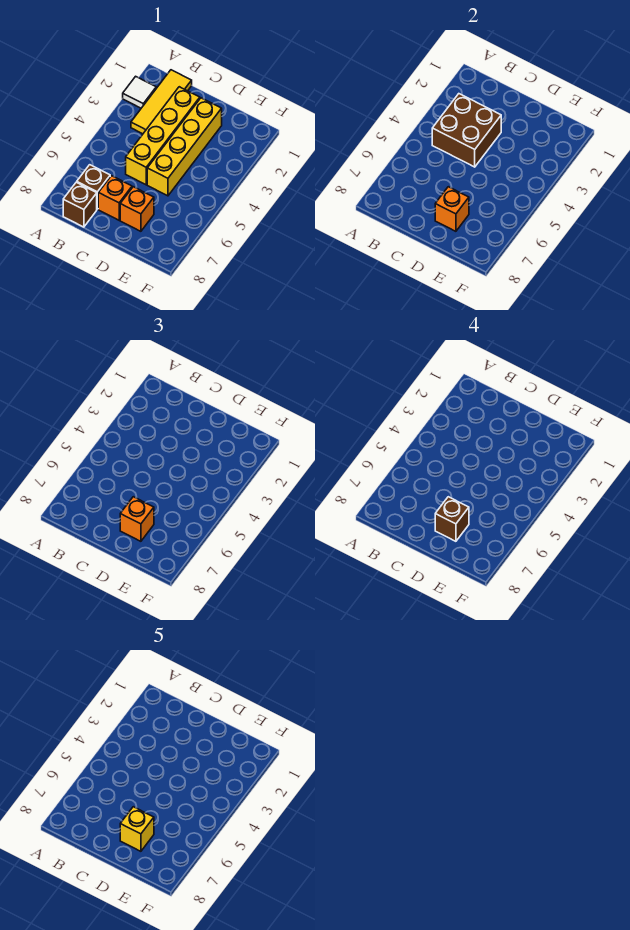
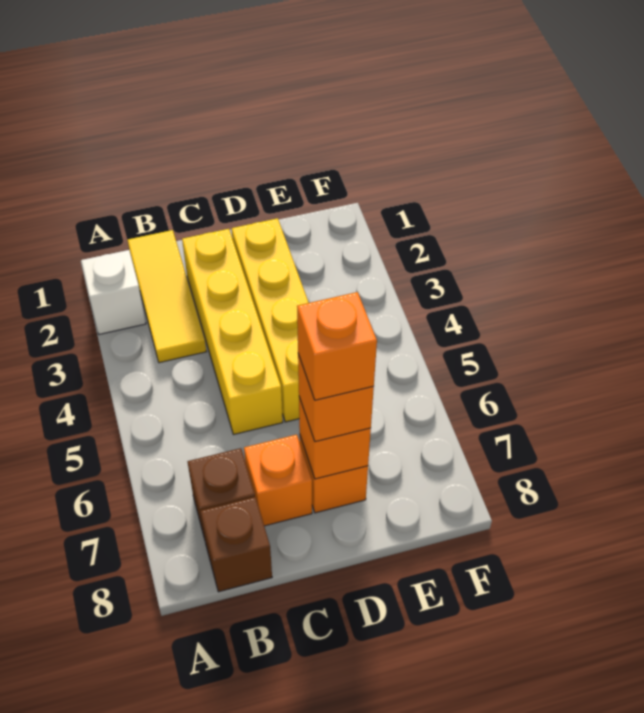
white 1x1 tile [123,76,156,108] -> white 1x1 brick [81,250,146,334]
brown 2x2 brick [432,94,501,167] -> none
brown 1x1 brick [435,497,469,541] -> orange 1x1 brick [297,292,377,400]
yellow 1x1 brick [120,807,154,851] -> none

